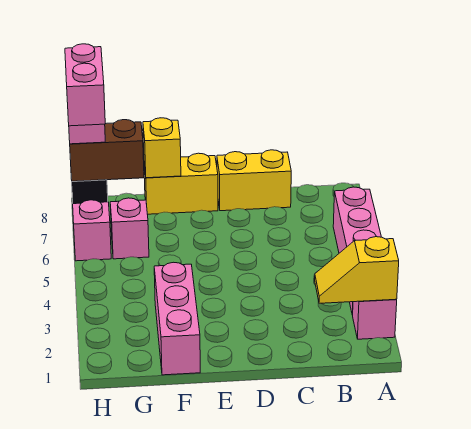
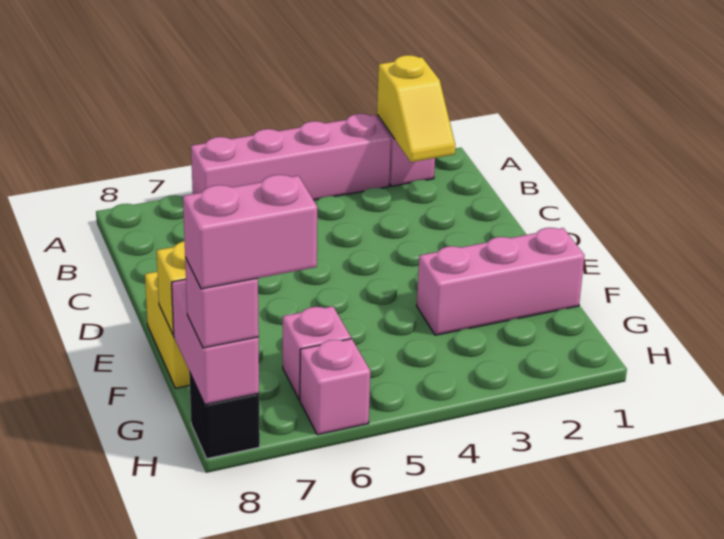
yellow 1x2 brick [217,150,291,211] -> none
brown 1x2 brick [70,120,144,181] -> pink 1x2 brick [172,279,259,405]

